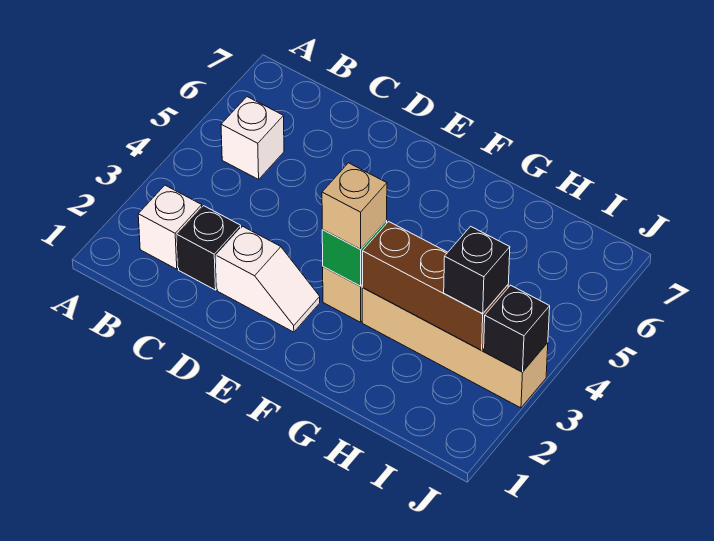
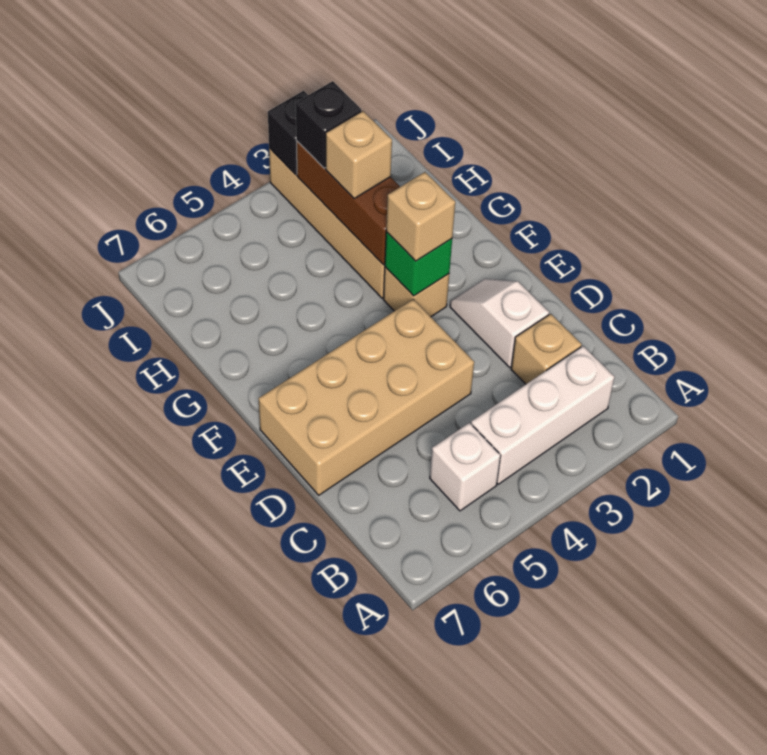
white 1x1 brick [138,185,202,269] -> white 1x3 brick [471,346,614,484]
black 1x1 brick [177,206,241,290] -> tan 1x1 brick [511,314,581,384]
none -> tan 2x4 brick [259,299,474,495]
none -> tan 1x1 brick [326,111,392,198]

